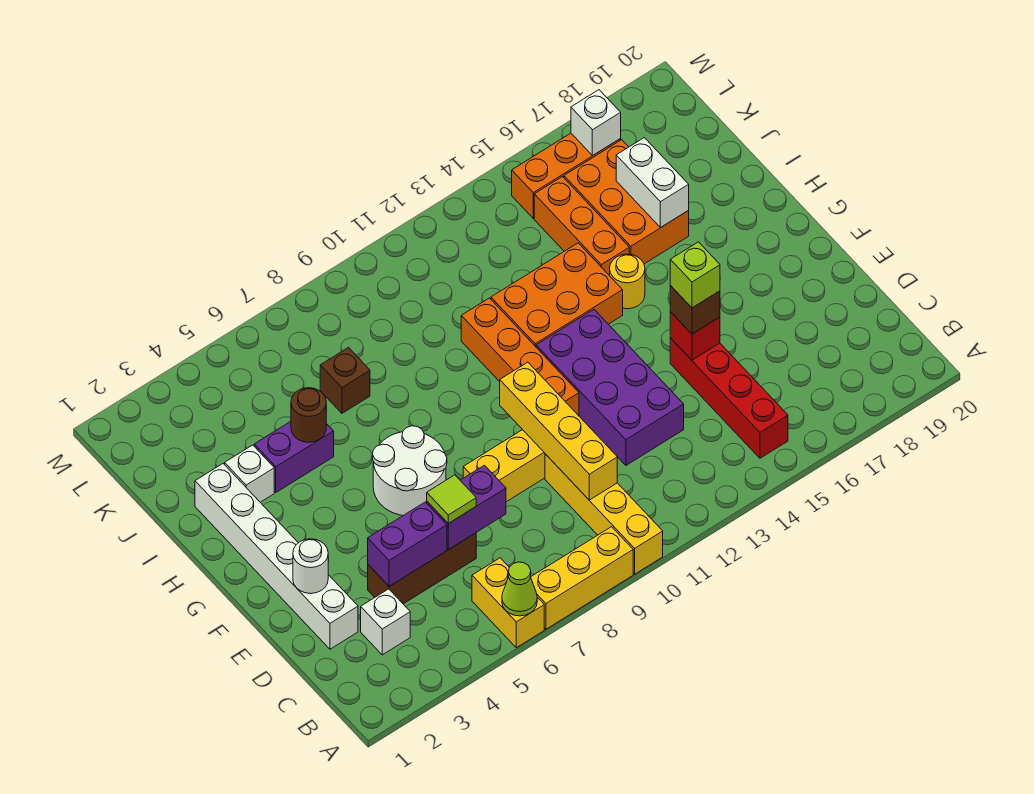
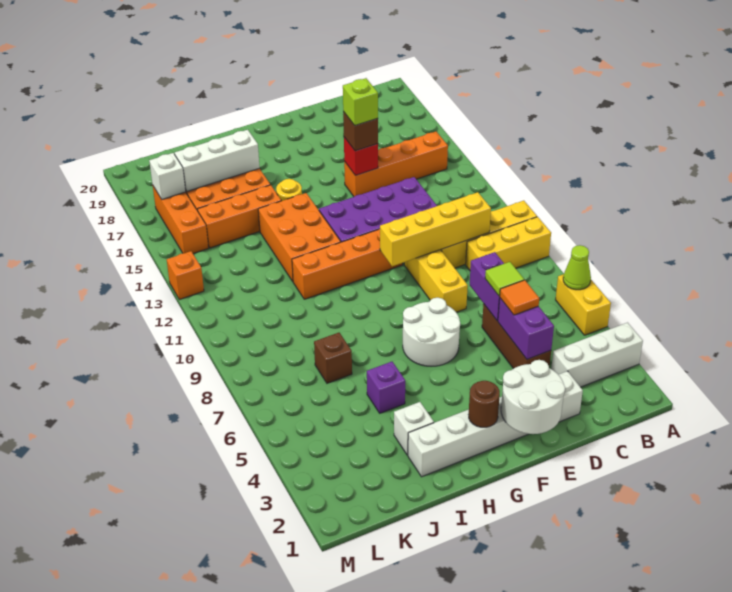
yellow 1x2 brick [472,558,544,648] -> yellow 1x2 brick turned to [556,274,611,335]
yellow 1x3 brick [531,527,633,629] -> yellow 1x3 brick turned to [466,217,551,270]
red 1x4 brick [670,338,788,458] -> orange 1x4 brick [344,132,448,197]
white 1x1 brick [361,589,410,655] -> white 1x3 brick [551,323,643,387]
none -> orange 1x1 tile [500,280,539,315]
white 1x1 round brick [293,539,328,593] -> white 2x2 round brick [501,360,565,434]
purple 1x2 brick [254,421,334,492] -> purple 1x1 brick [367,362,405,413]
brown 1x1 round brick [291,388,326,442] -> brown 1x1 round brick moved to [469,381,500,427]
white 1x2 brick [616,138,689,227] -> white 1x3 brick [175,130,260,191]
none -> orange 1x1 brick [167,251,204,300]

